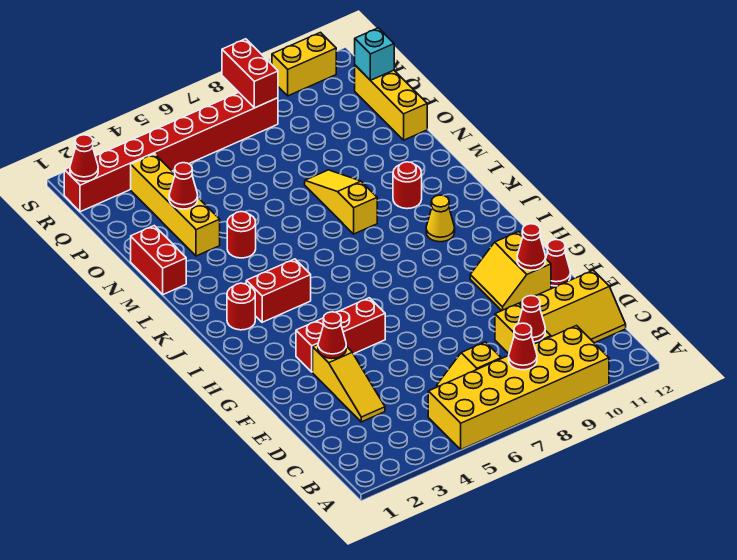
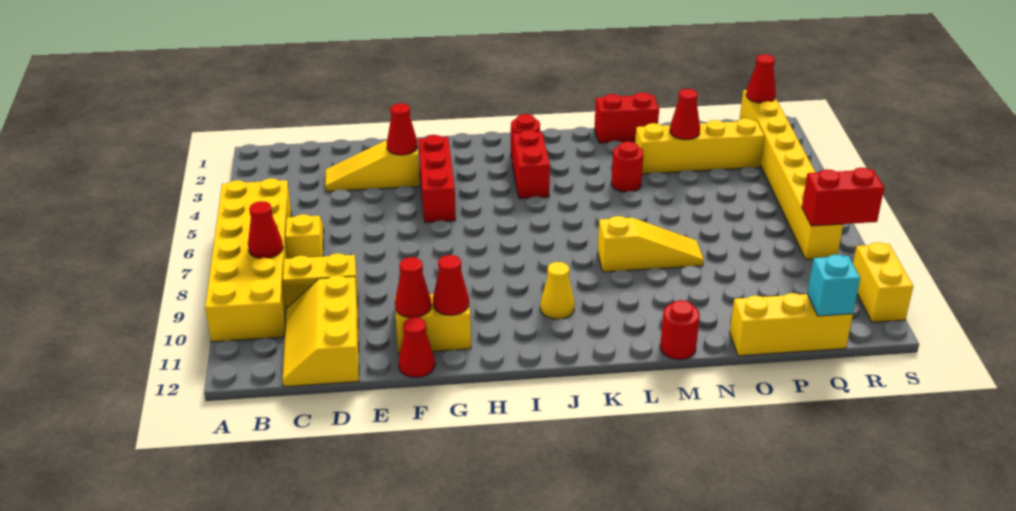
red 1x1 cone [518,296,545,342] -> red 1x1 cone moved to [433,255,469,315]
red 1x1 round brick [393,162,422,209] -> red 1x1 round brick moved to [660,300,700,360]
red 1x8 brick [64,93,278,212] -> yellow 1x8 brick [740,90,843,259]

